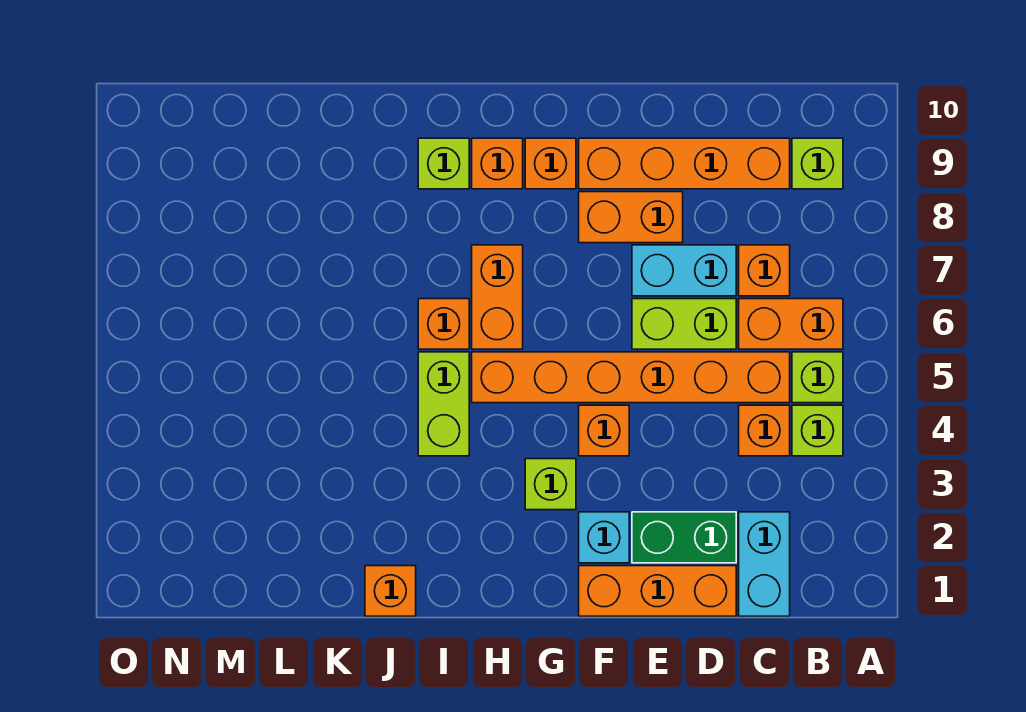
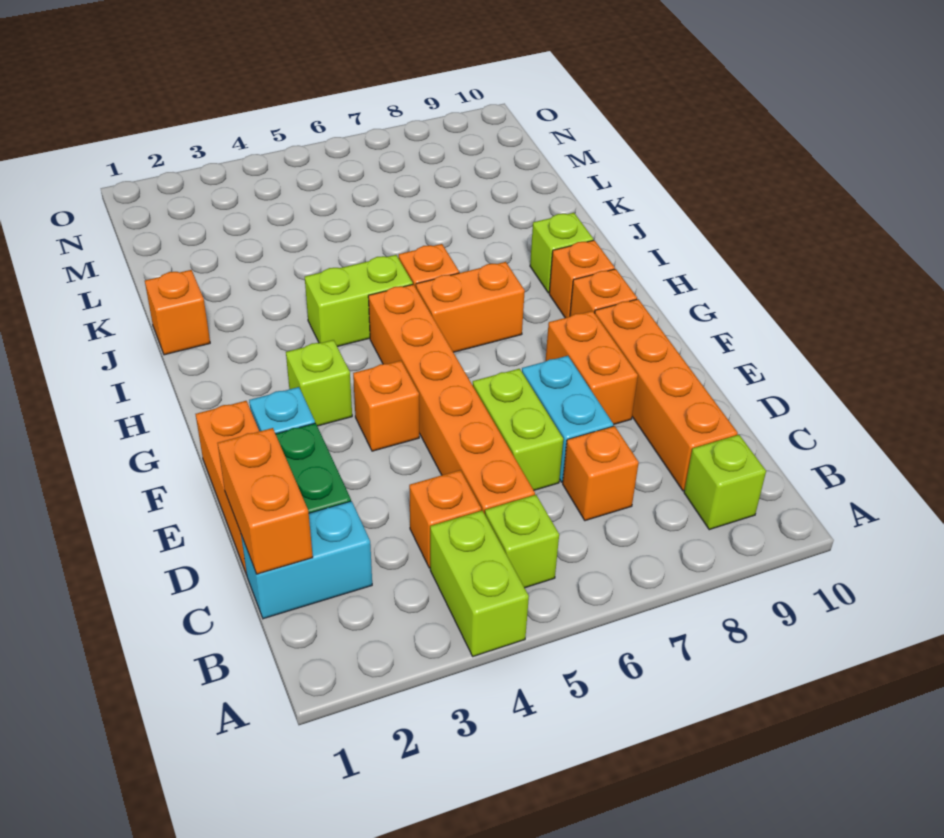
lime 1x1 brick [792,405,843,456] -> lime 1x2 brick [430,511,529,656]
orange 1x2 brick [739,299,843,349] -> orange 1x2 brick moved to [218,428,313,574]

